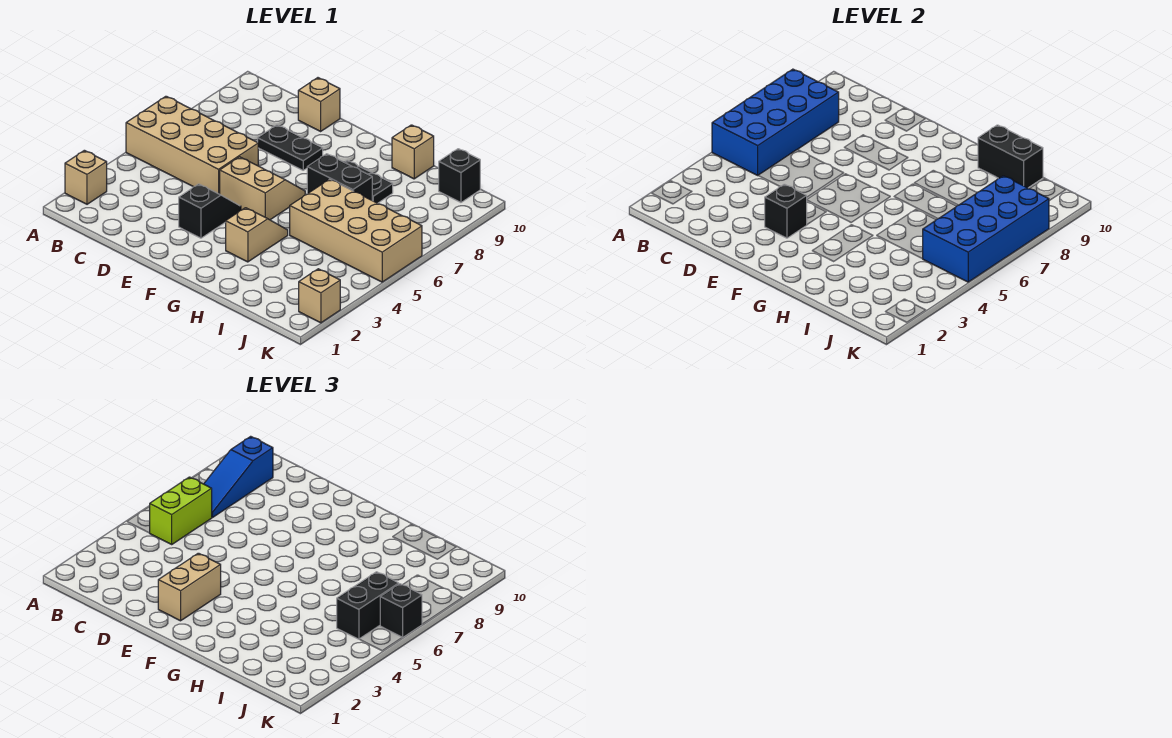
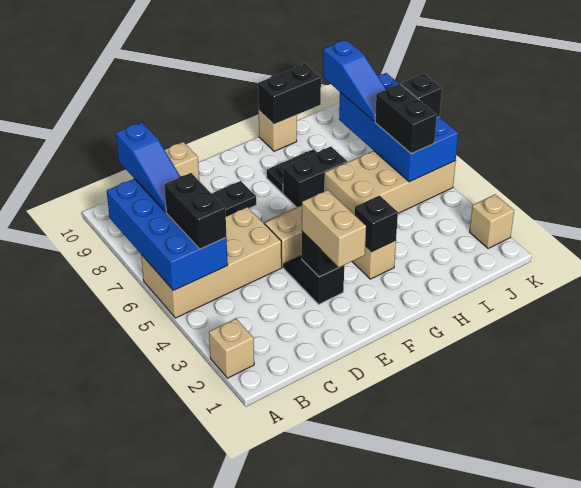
lime 1x2 brick [150,477,212,544] -> black 1x2 brick [164,173,226,249]
none -> blue 1x3 slope [323,40,386,121]
black 1x1 brick [439,149,480,202] -> black 1x1 brick moved to [355,195,398,252]

